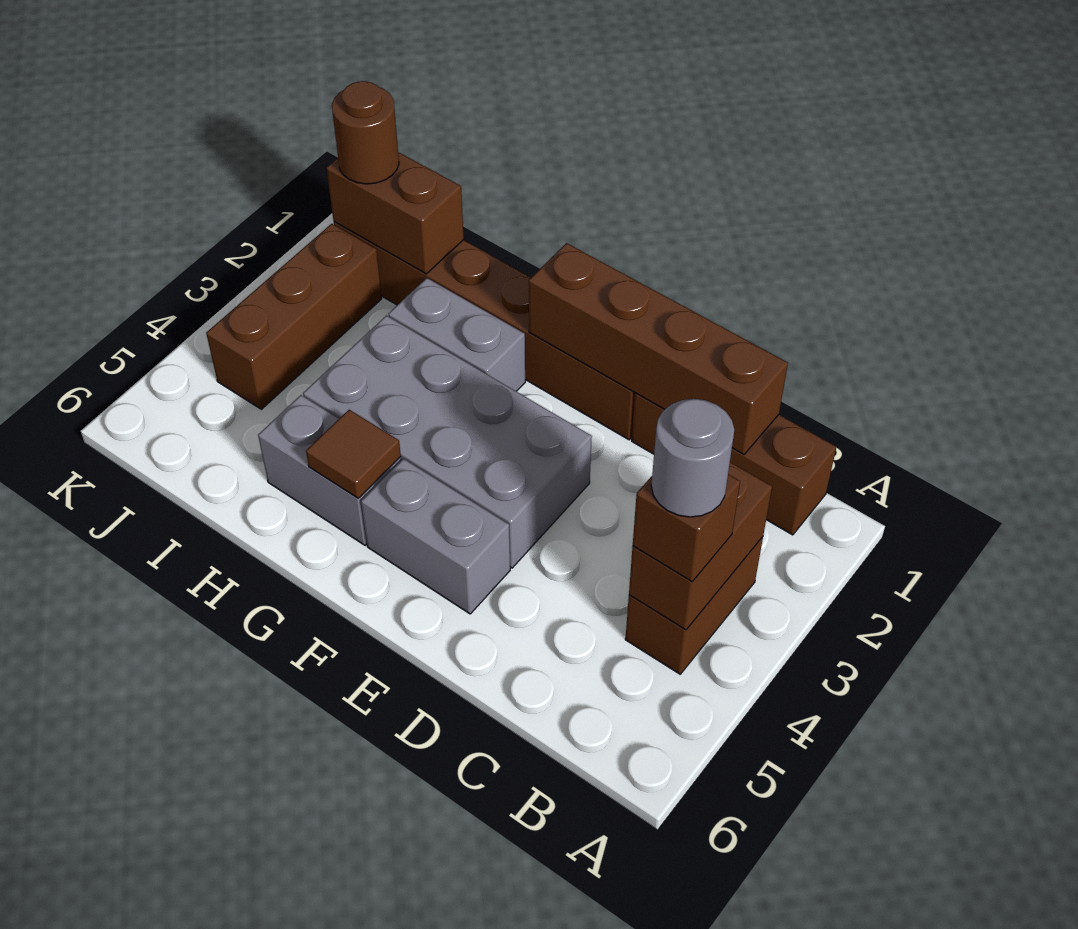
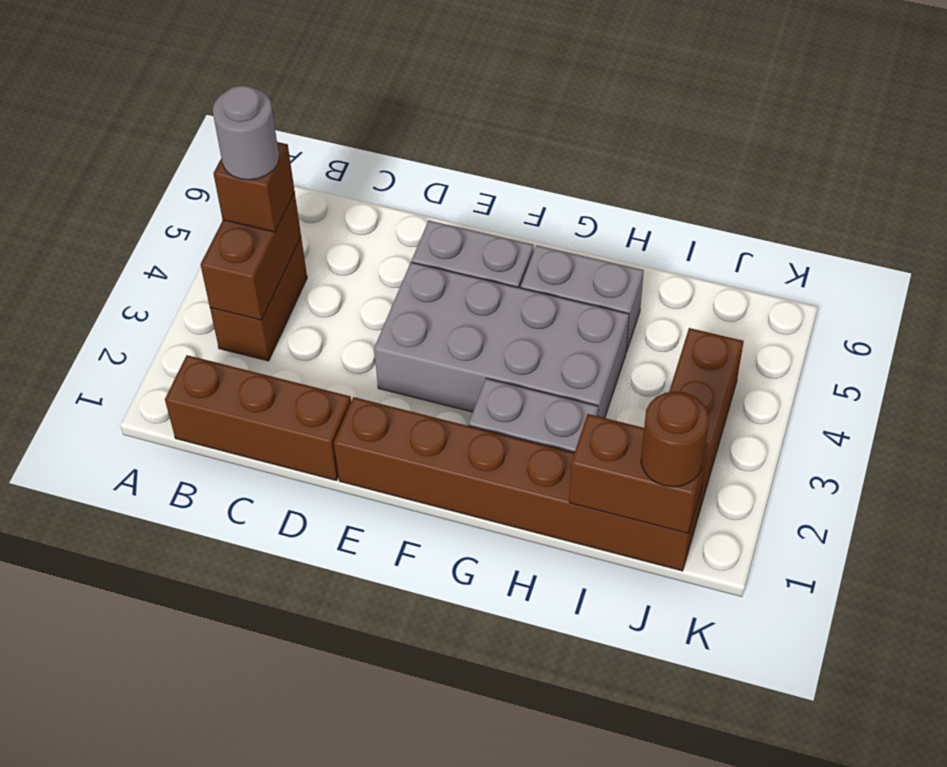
brown 1x4 brick [529,243,788,454] -> none
brown 1x1 tile [306,410,401,498] -> none

